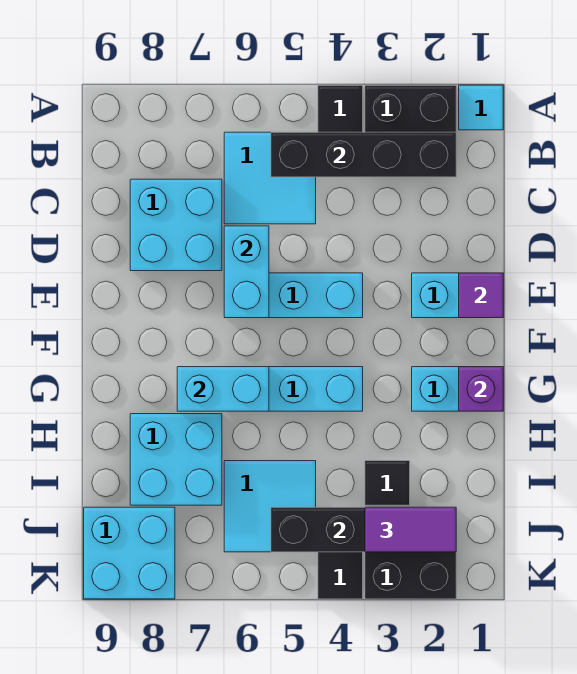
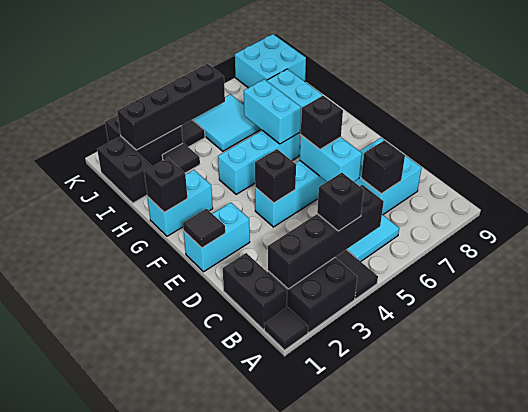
cyan 1x1 tile [459,85,503,130] -> black 1x1 tile [264,307,308,350]
none -> black 1x2 brick [223,253,287,329]
none -> black 1x1 brick [317,173,364,231]
none -> black 1x1 brick [361,140,405,194]
purple 1x1 tile [459,273,503,318] -> black 1x1 tile [183,209,225,248]
none -> black 1x1 brick [255,149,296,203]
none -> black 1x1 brick [301,96,343,149]
purple 1x1 brick [459,367,503,411] -> black 1x1 brick [144,158,188,212]
cyan 1x2 brick [177,367,269,411] -> cyan 1x2 brick turned to [244,79,301,144]
none -> black 1x2 brick [97,137,152,203]
purple 1x2 tile [365,507,456,552] -> none

